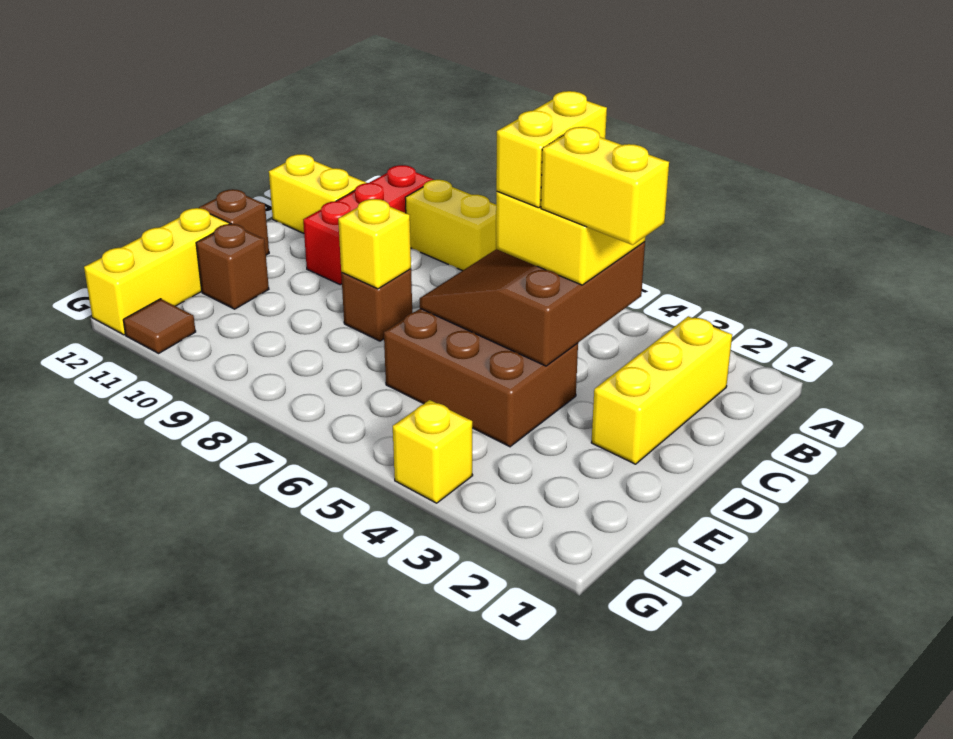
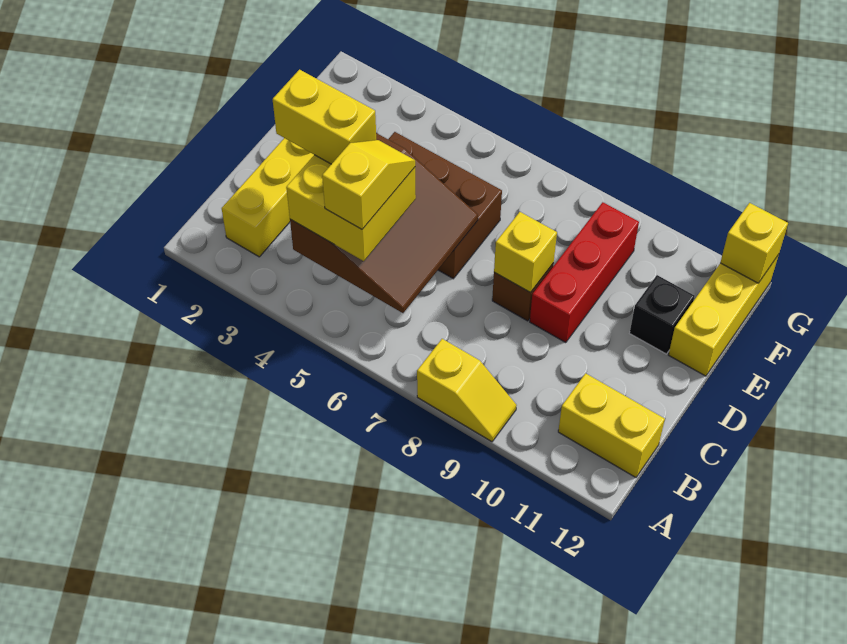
yellow 1x2 brick [405,180,496,271] -> yellow 1x2 slope [417,339,517,442]
red 1x3 brick [303,165,433,285] -> red 1x3 brick moved to [530,202,639,343]
yellow 1x2 brick [496,91,607,208] -> yellow 1x2 slope [322,140,415,229]
brown 1x1 brick [199,189,269,255] -> none
brown 1x1 brick [196,224,269,309] -> black 1x1 brick [630,275,694,354]
yellow 1x1 brick [393,400,473,503] -> yellow 1x1 brick moved to [720,203,788,283]
brown 1x1 tile [123,299,196,353] -> none

